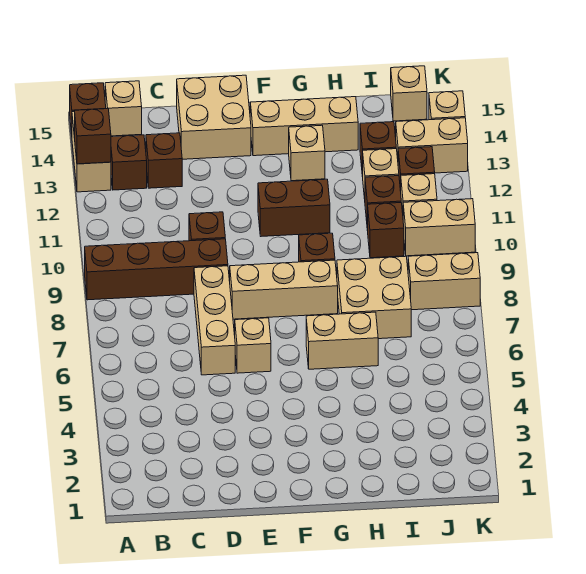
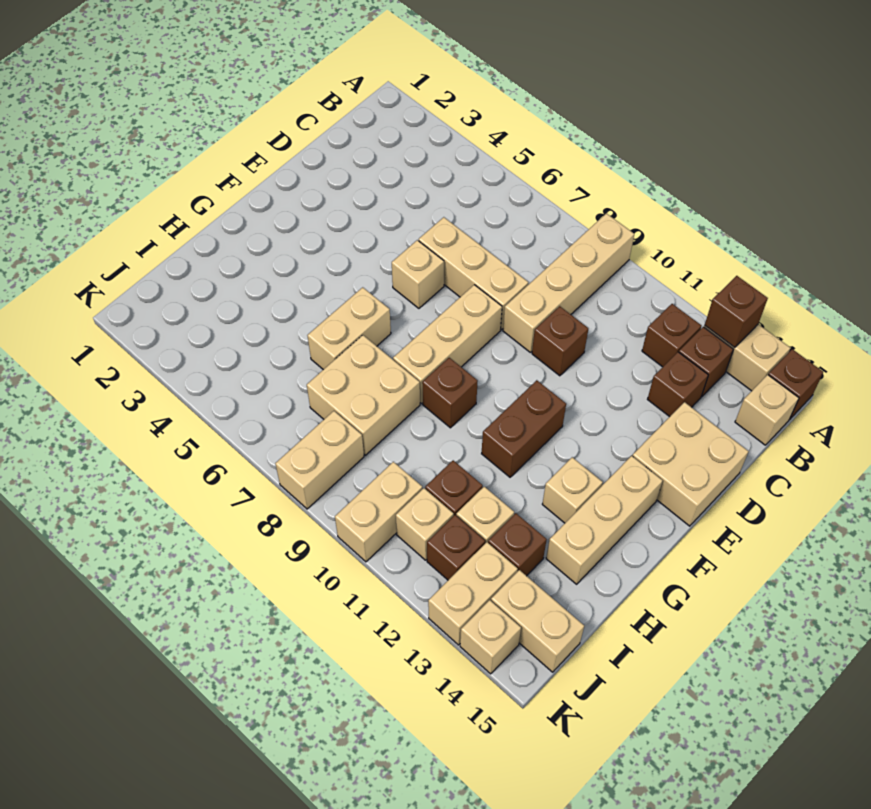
brown 1x4 brick [85,239,228,300] -> tan 1x4 brick [503,213,634,352]
brown 1x1 brick [368,203,404,258] -> brown 1x1 brick moved to [642,304,702,367]
tan 1x1 brick [391,66,427,121] -> tan 1x2 brick [491,570,584,672]

